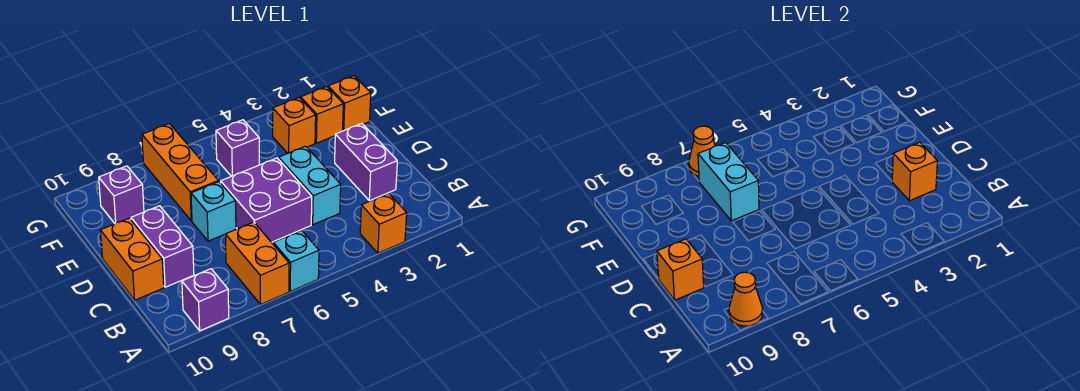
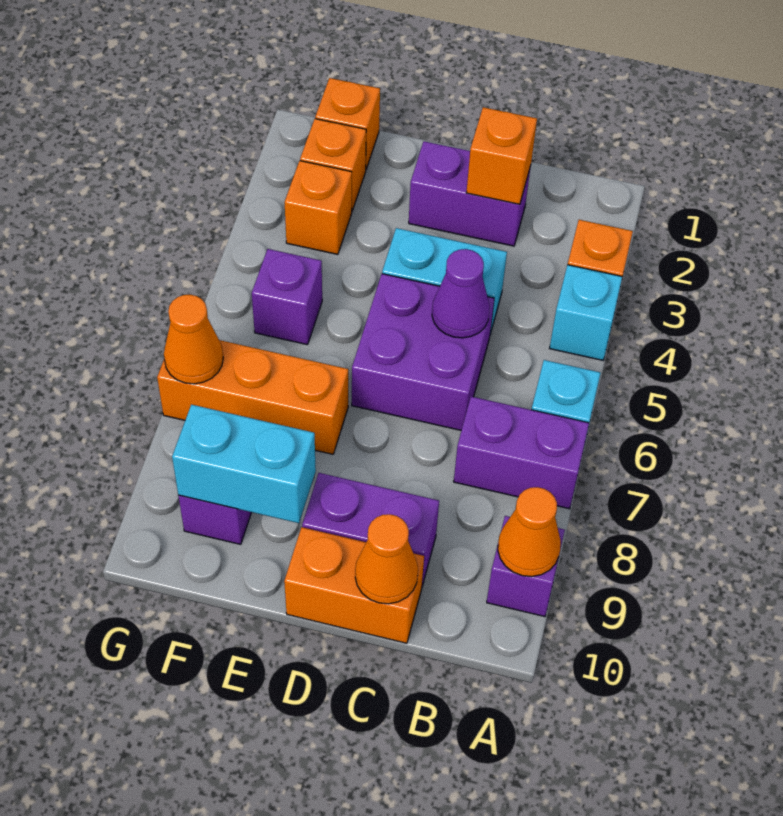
orange 1x2 brick [225,222,289,304] -> purple 1x2 brick [454,397,589,509]
none -> purple 1x1 cone [432,249,490,338]
orange 1x1 brick [657,239,704,300] -> orange 1x1 cone [355,514,418,604]
cyan 1x1 brick [191,182,236,241] -> cyan 1x1 brick moved to [550,265,622,360]
cyan 1x2 brick [698,143,759,221] -> cyan 1x2 brick moved to [172,405,316,523]

